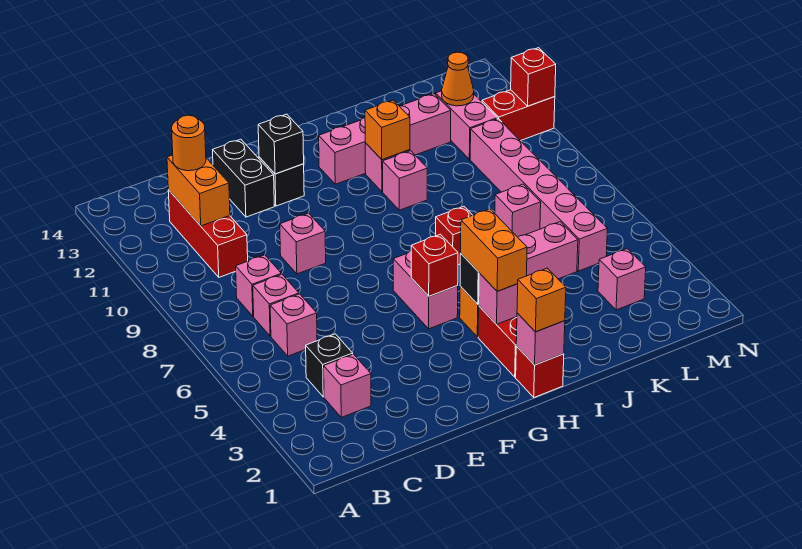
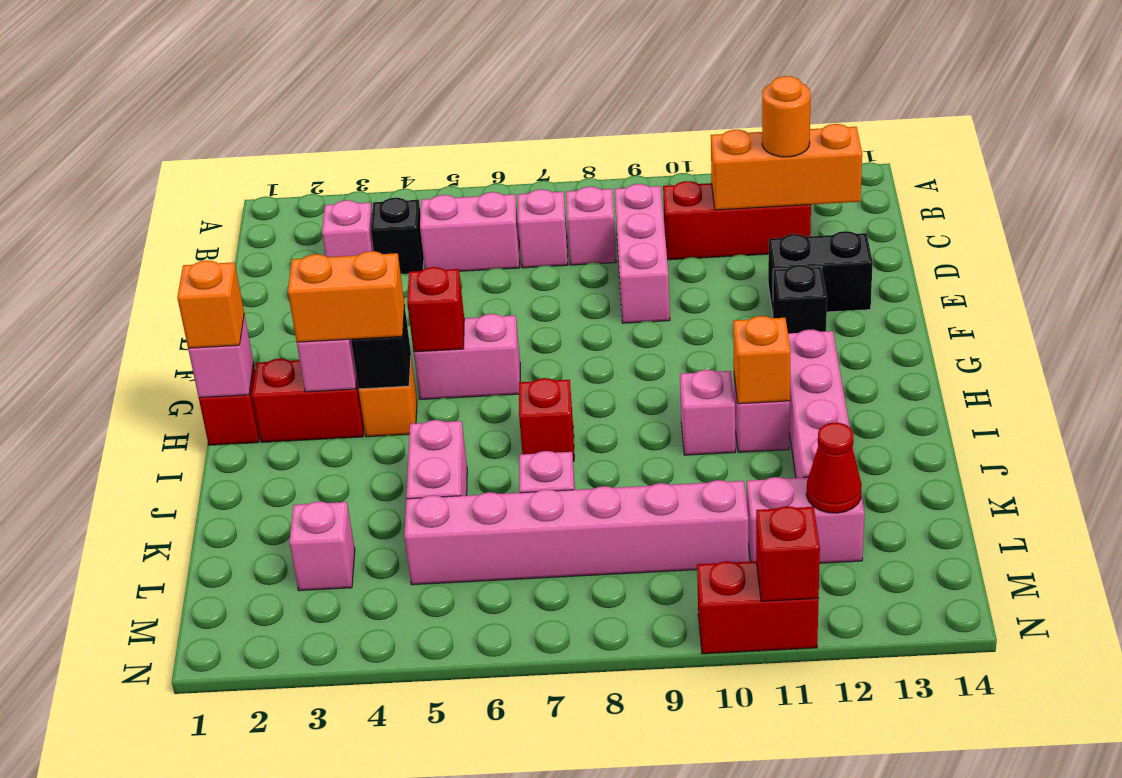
pink 1x1 brick [270,294,317,356] -> pink 1x2 brick [420,192,520,271]
orange 1x2 brick [167,155,230,226] -> orange 1x3 brick [711,124,862,210]
pink 1x1 brick [280,213,326,274] -> pink 1x3 brick [615,184,670,323]
black 1x1 brick [258,114,304,174] -> none
orange 1x1 cone [442,52,474,106] -> red 1x1 cone [806,423,862,513]
red 1x2 brick [482,90,555,141] -> red 1x2 brick turned to [697,561,819,654]

